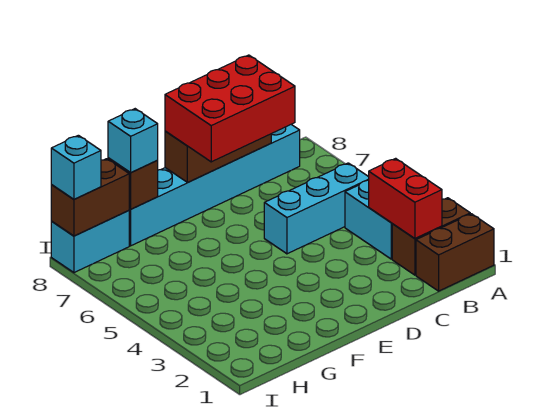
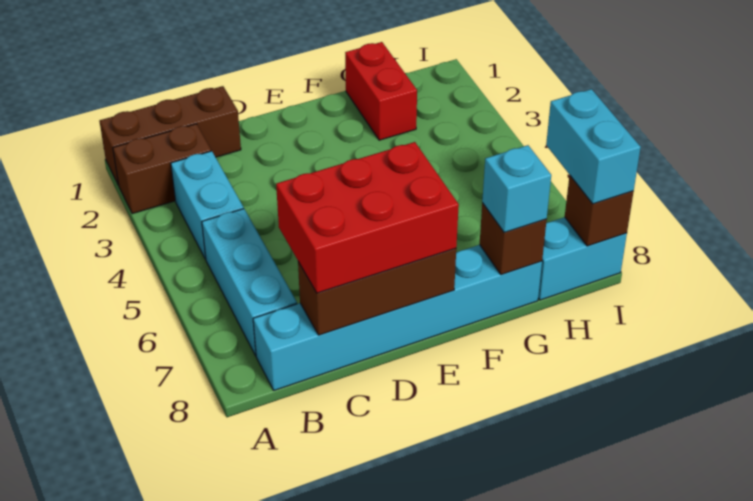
brown 1x2 brick [416,214,494,291] -> brown 1x3 brick [99,86,241,185]
red 1x2 brick [369,158,442,239] -> red 1x2 brick moved to [345,42,417,140]
cyan 1x3 brick [264,163,369,254] -> cyan 1x3 brick turned to [202,209,297,356]
brown 1x2 brick [51,159,129,236] -> brown 1x1 brick [565,176,634,246]
cyan 1x1 brick [51,135,101,199] -> cyan 1x2 brick [546,89,641,204]

